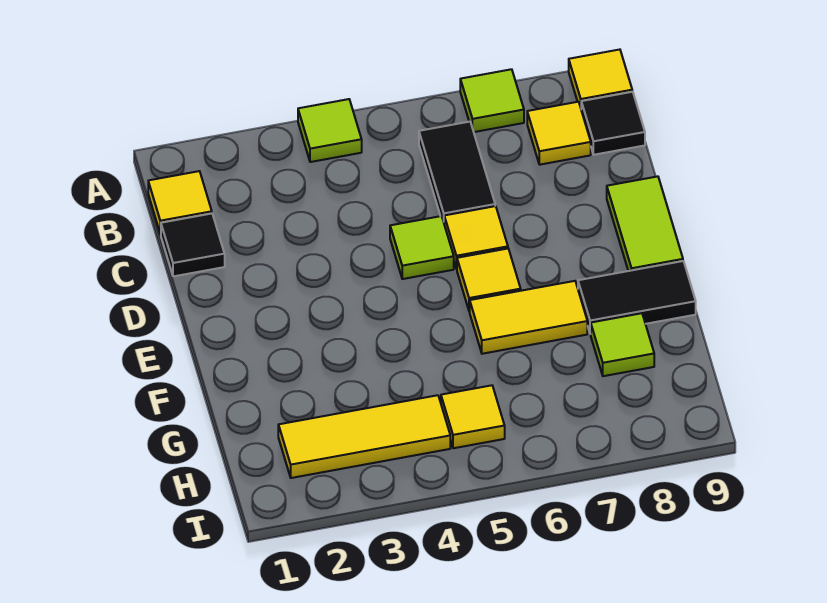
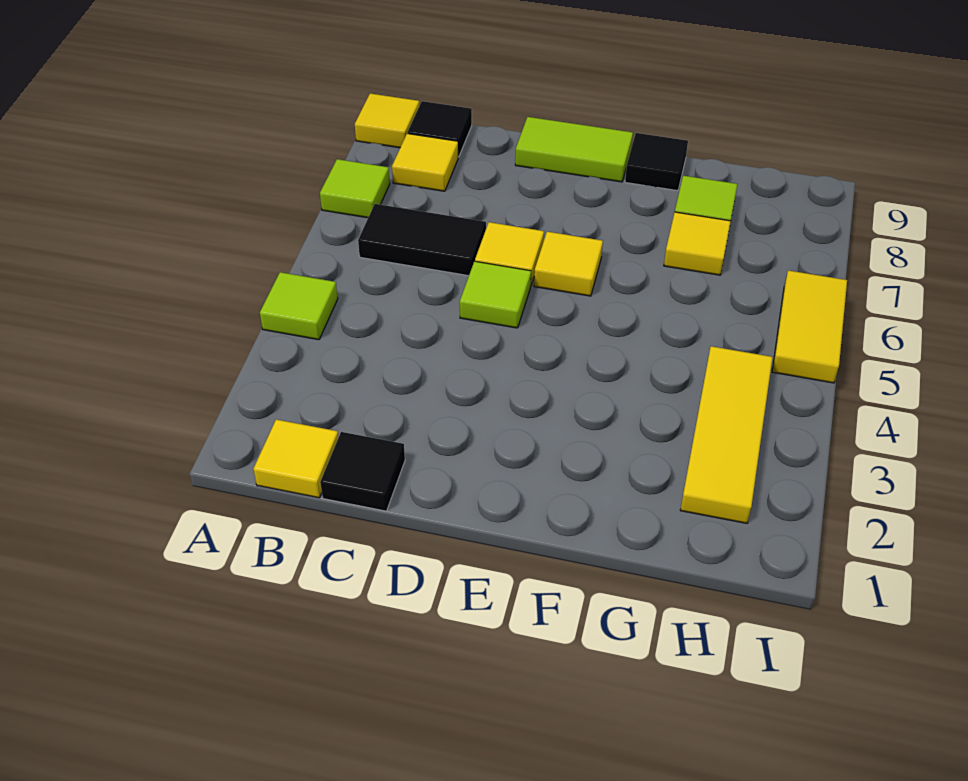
yellow 1x2 tile [470,281,587,354] -> yellow 1x2 tile moved to [772,270,847,383]
black 1x2 tile [578,261,696,334] -> black 1x1 tile [625,133,688,191]
yellow 1x1 tile [441,385,505,448] -> yellow 1x1 tile moved to [664,212,731,275]

